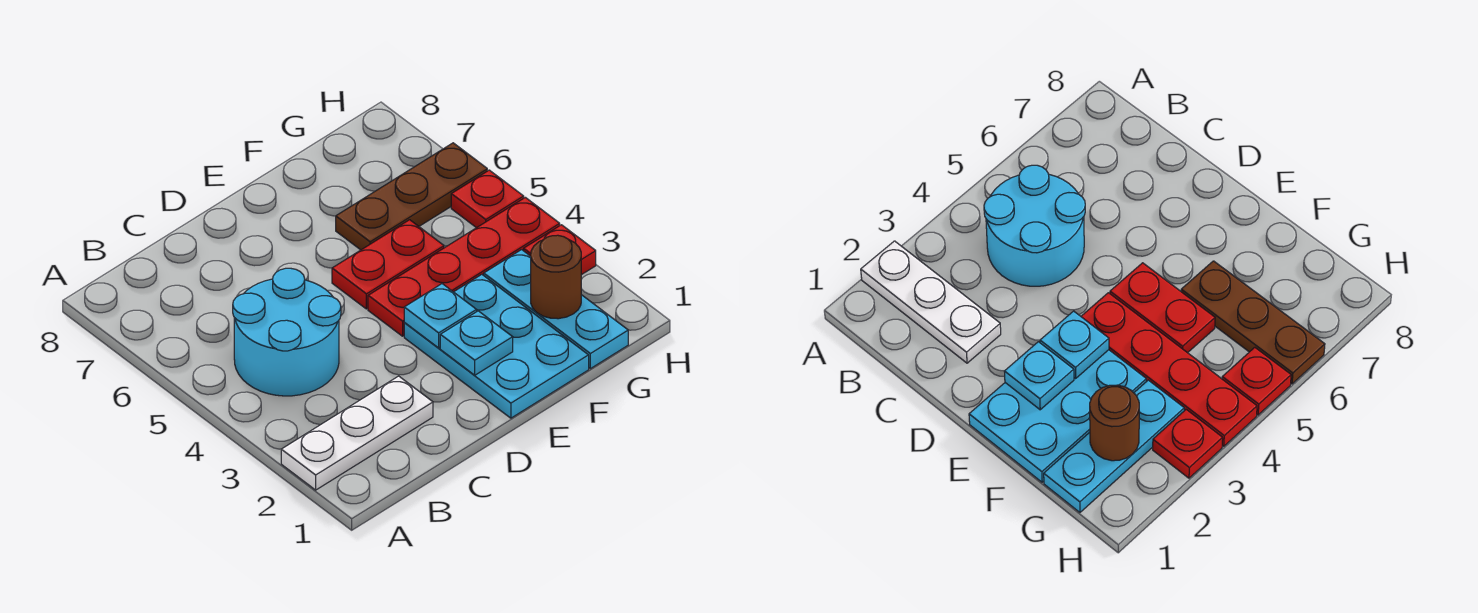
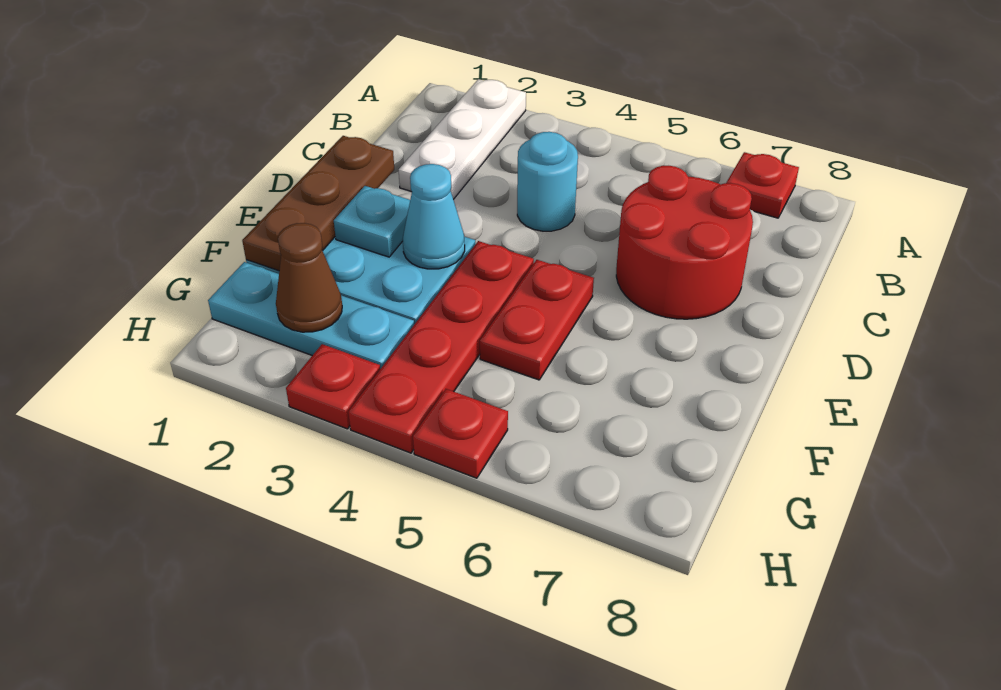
none -> red 1x1 plate [726,152,799,218]
cyan 2x2 round brick [233,268,341,396] -> cyan 1x1 round brick [517,132,578,231]
none -> red 2x2 round brick [616,166,753,319]
cyan 1x1 plate [404,284,477,348] -> cyan 1x1 cone [403,164,465,269]
brown 1x3 plate [336,143,487,250] -> brown 1x3 plate moved to [242,136,394,271]
brown 1x1 round brick [531,235,581,319] -> brown 1x1 cone [276,223,342,332]

